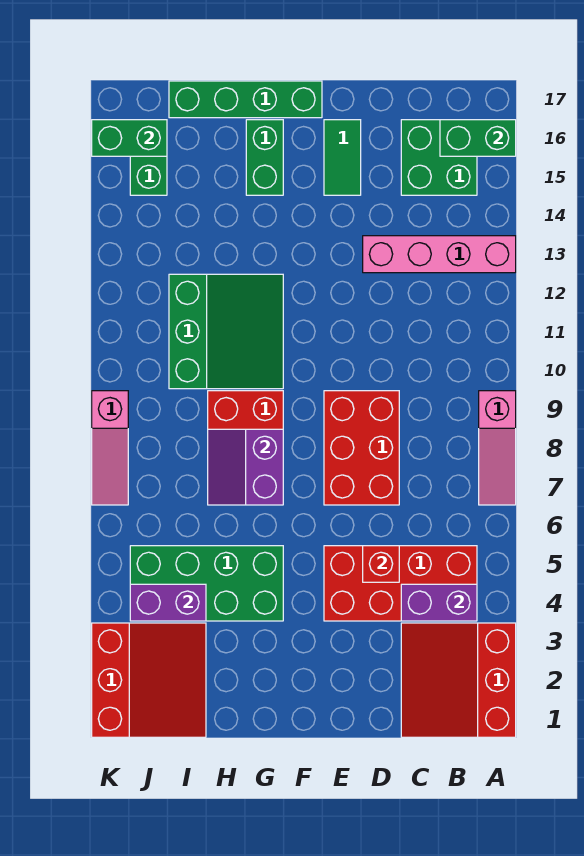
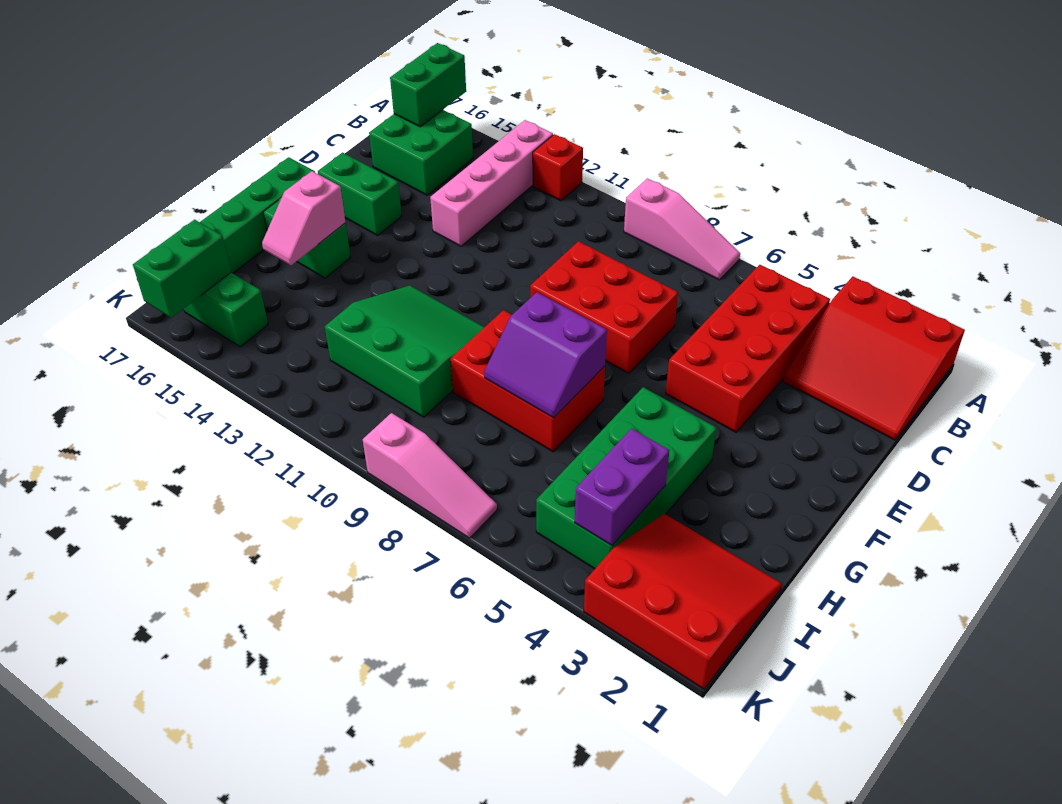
purple 1x2 brick [401,584,477,621] -> none
red 1x1 brick [363,546,399,582] -> red 1x1 brick moved to [533,134,583,201]
green 1x2 tile [324,120,361,195] -> green 1x2 brick [318,153,402,235]
none -> pink 1x2 slope [262,171,345,265]

